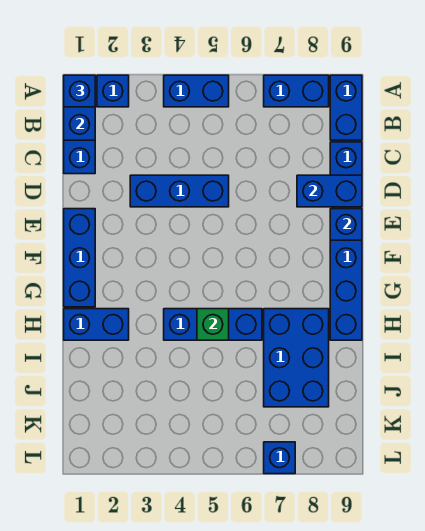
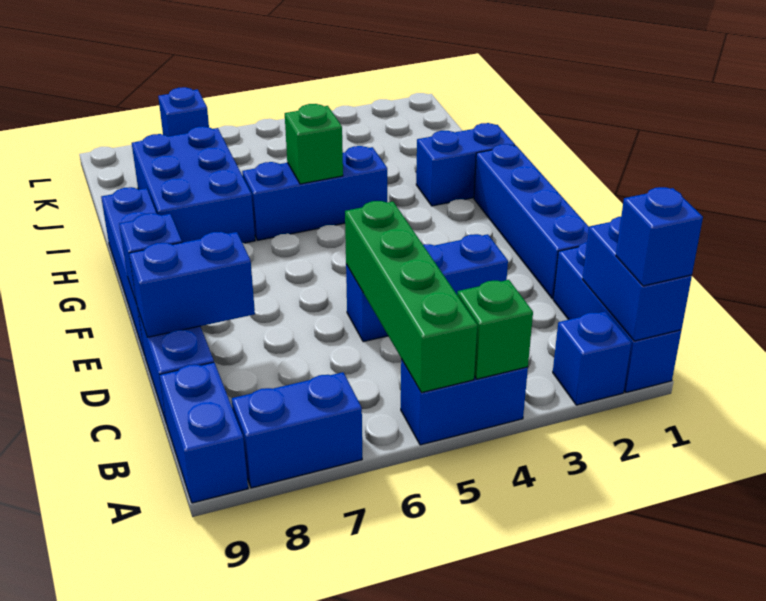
none -> green 1x1 brick [457,280,533,379]
none -> green 1x4 brick [345,201,477,393]
blue 1x3 brick [64,209,95,307] -> blue 1x4 brick [474,144,589,299]

